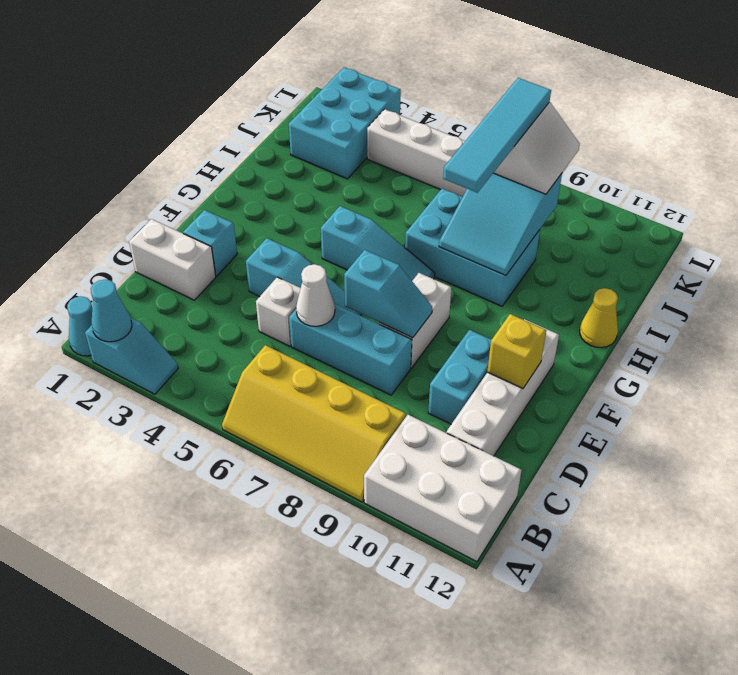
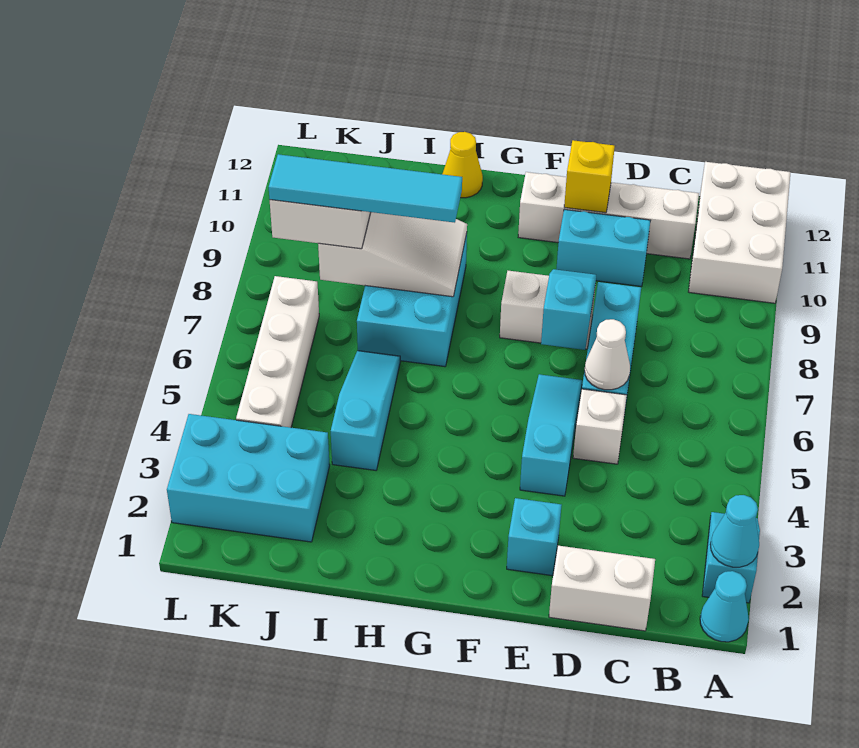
yellow 2x4 slope [222,345,406,502] -> none
white 1x2 brick [129,219,216,300] -> white 1x2 brick turned to [549,546,655,631]
cyan 1x3 slope [321,206,435,281] -> cyan 1x3 slope moved to [331,351,400,470]
cyan 2x3 slope [439,173,562,276] -> white 2x3 slope [318,212,467,297]

